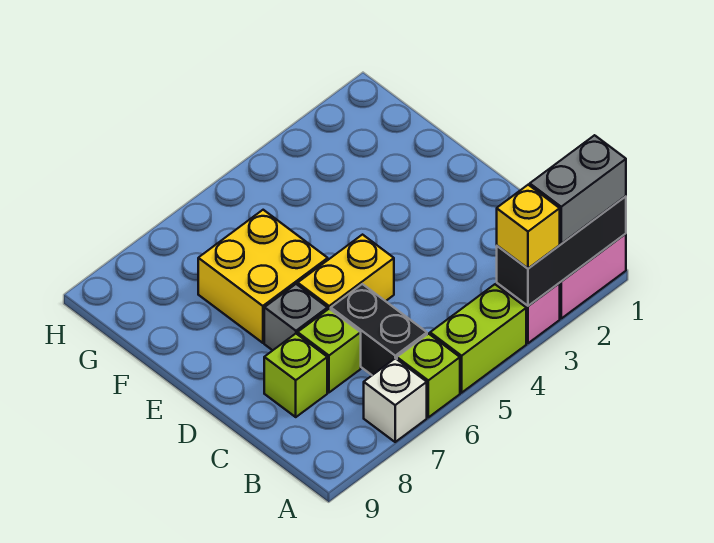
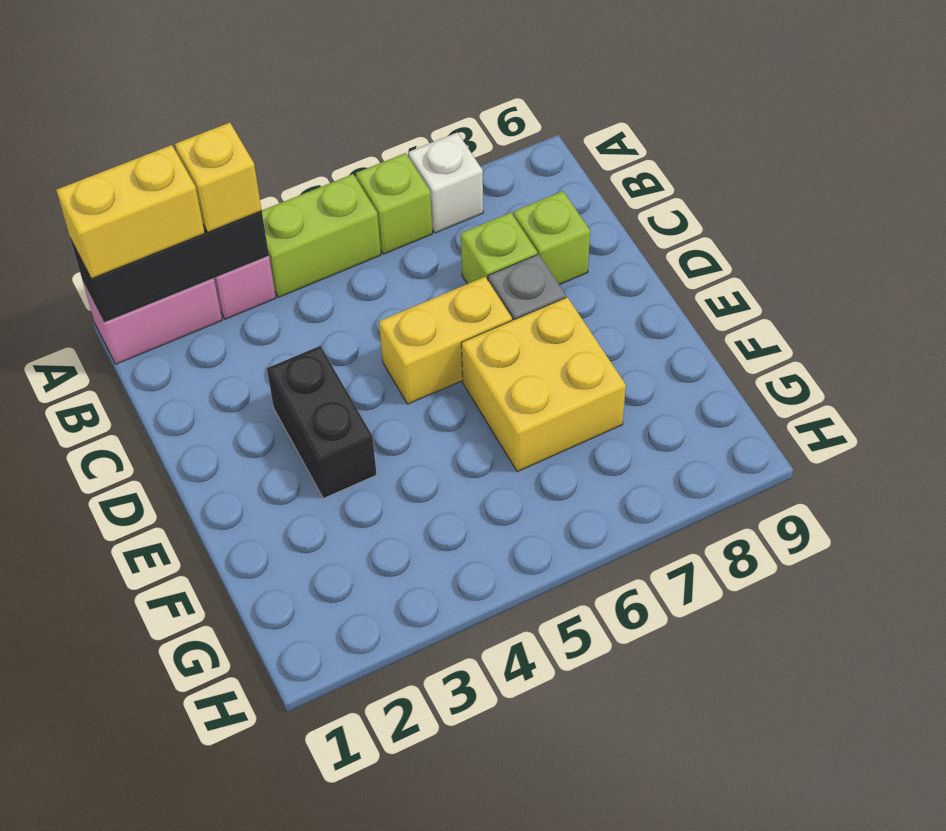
grey 1x2 brick [530,135,626,244] -> yellow 1x2 brick [56,145,205,279]
black 1x2 brick [331,284,427,375] -> black 1x2 brick moved to [267,346,377,498]

